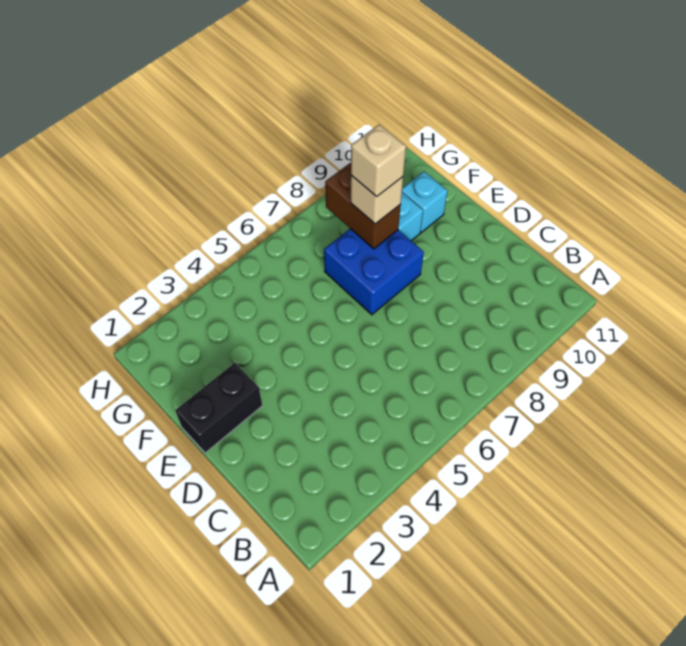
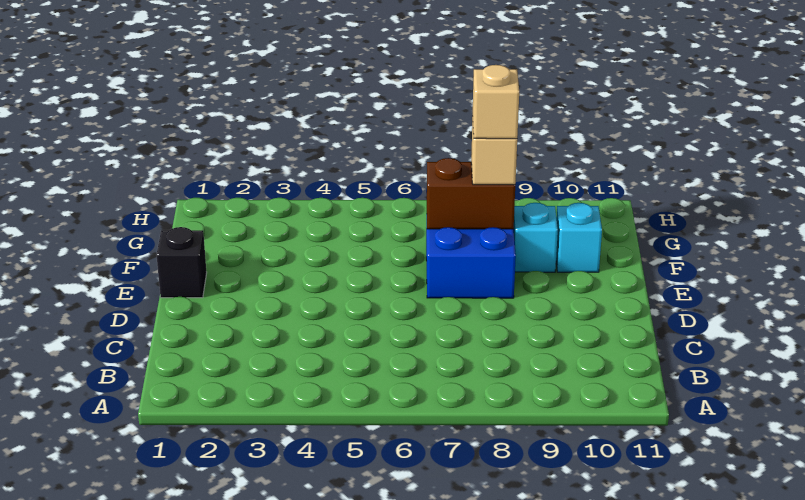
black 1x2 brick [175,363,262,453] -> black 1x1 brick [157,227,207,298]
brown 1x2 brick [325,163,401,249] -> brown 1x2 brick turned to [427,158,515,229]

